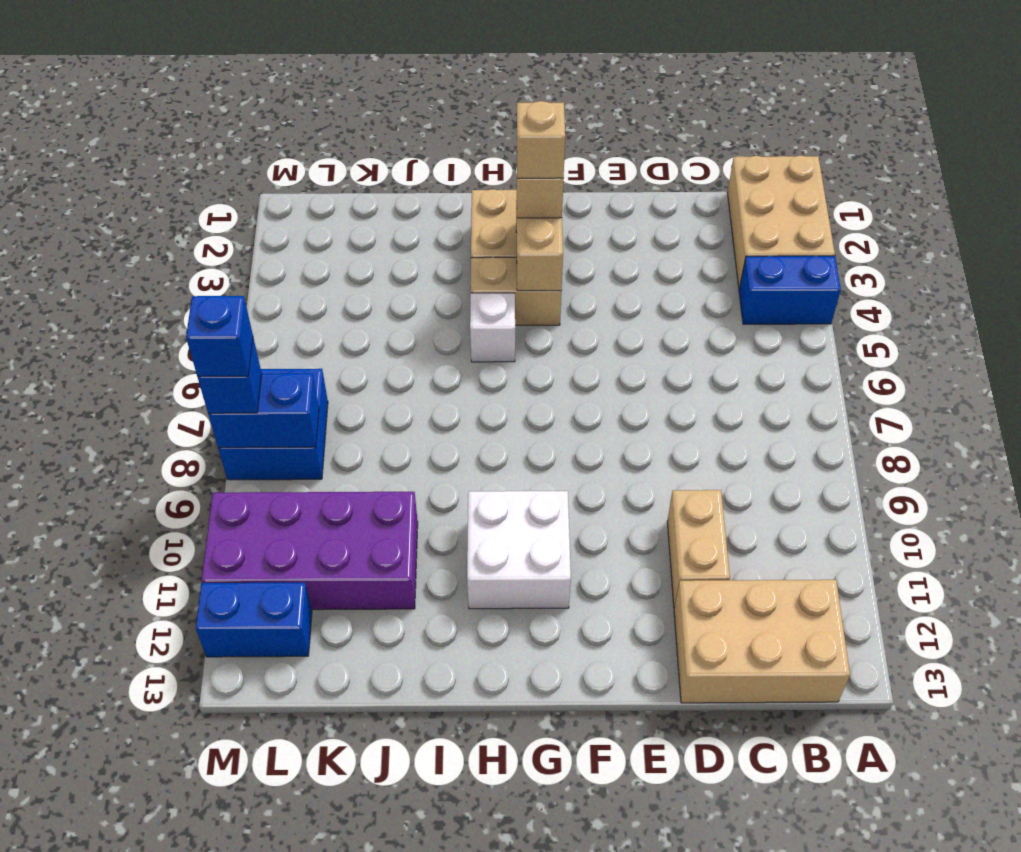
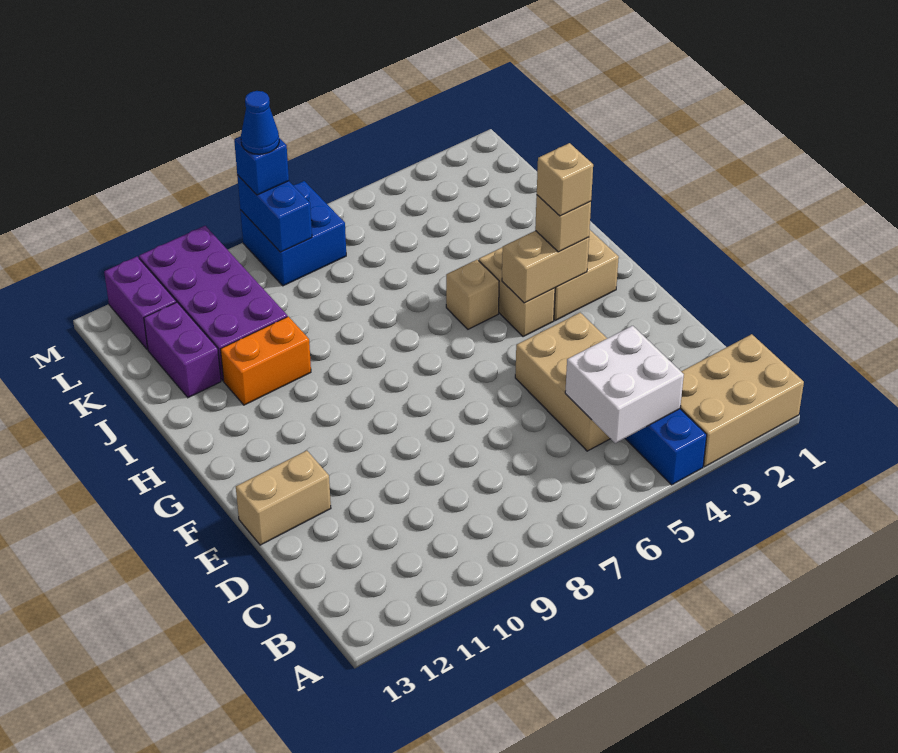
tan 2x3 brick [674,580,850,703] -> tan 2x3 brick moved to [515,313,610,451]
tan 1x2 brick [667,490,730,607] -> tan 1x2 brick moved to [236,451,331,545]
white 2x2 brick [467,491,571,609] -> white 2x2 brick moved to [565,326,684,443]
white 1x1 brick [470,293,515,362] -> tan 1x1 brick [446,260,499,329]
none -> orange 1x2 brick [221,316,311,405]
none -> purple 1x2 brick [144,302,221,398]
blue 1x2 brick [196,583,312,657] -> purple 1x2 brick [104,257,176,350]
blue 1x1 brick [186,296,253,376] -> blue 1x1 cone [241,91,279,154]

